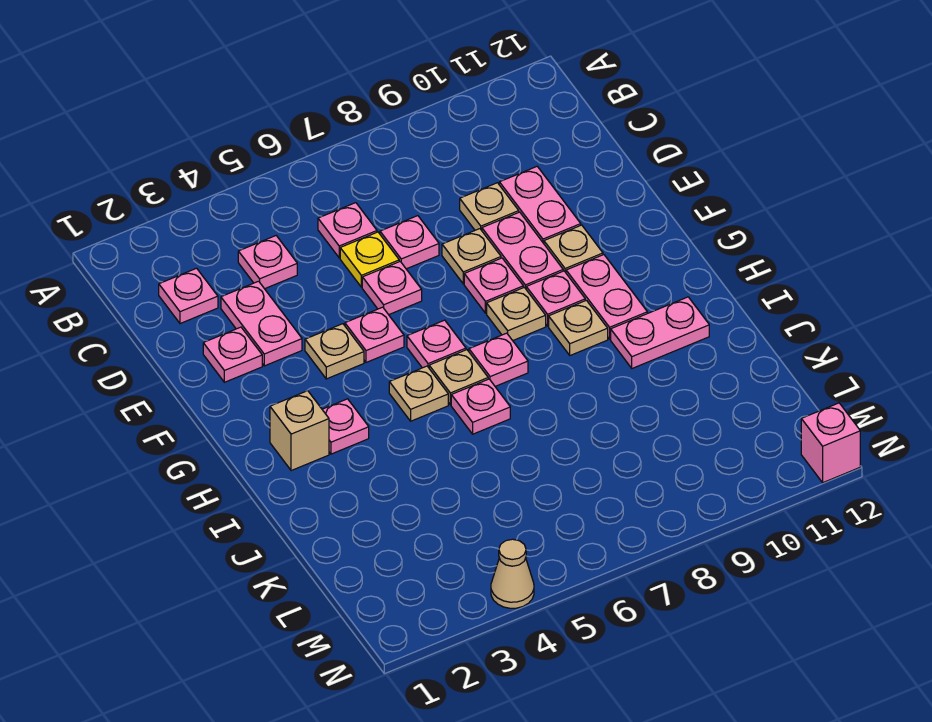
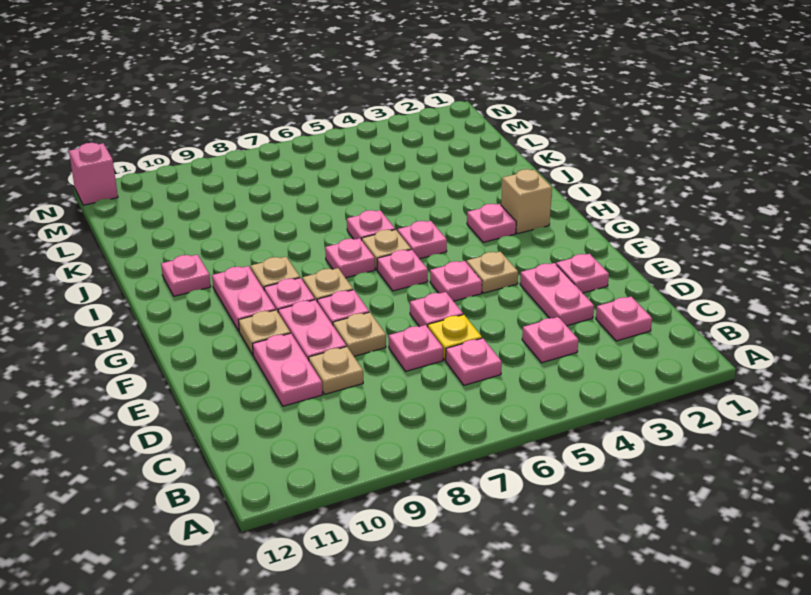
tan 1x1 plate [389,366,448,421] -> pink 1x1 plate [398,221,447,259]
pink 1x2 plate [611,297,709,368] -> pink 1x1 plate [161,255,211,296]
tan 1x1 cone [491,539,534,608] -> none

